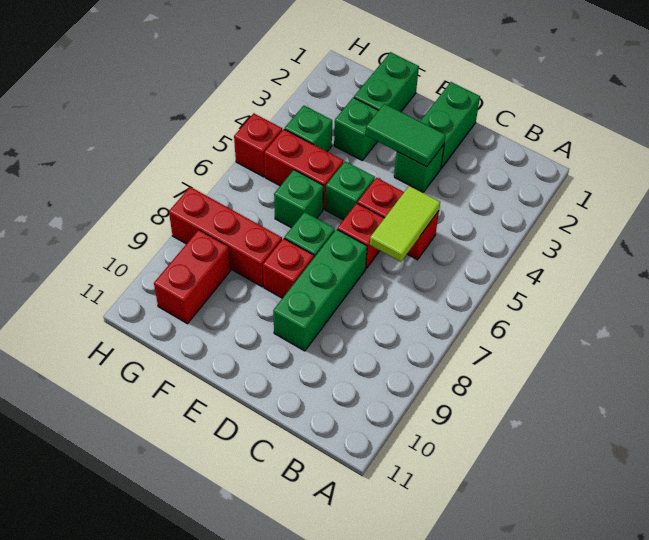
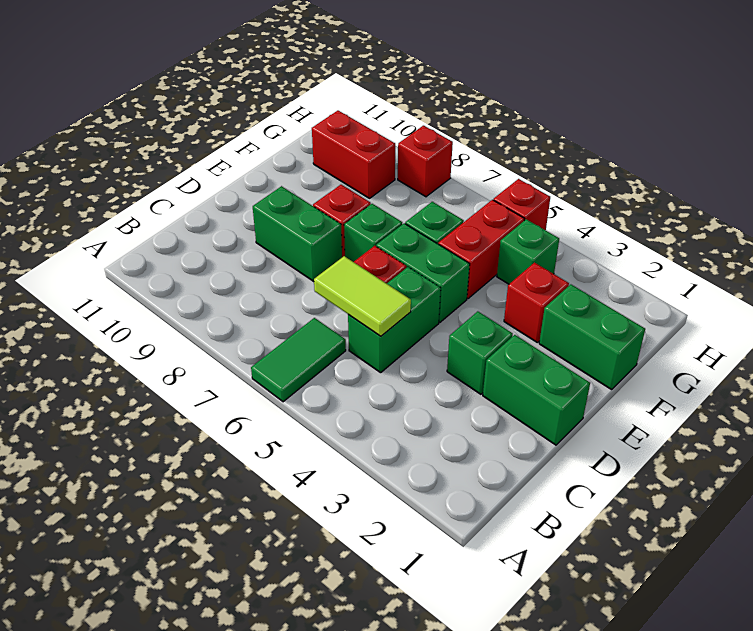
red 1x2 brick [358,178,439,260] -> green 1x2 brick [348,267,441,373]
green 1x2 tile [366,104,446,167] -> green 1x2 tile moved to [251,318,346,402]
green 1x3 brick [273,229,367,351] -> green 1x2 brick [253,186,342,282]
green 1x1 brick [325,161,375,220] -> green 1x2 brick [376,223,470,322]
green 1x1 brick [334,98,379,160] -> red 1x1 brick [504,263,569,343]
red 1x3 brick [169,187,282,287] -> red 1x1 brick [398,126,453,197]

